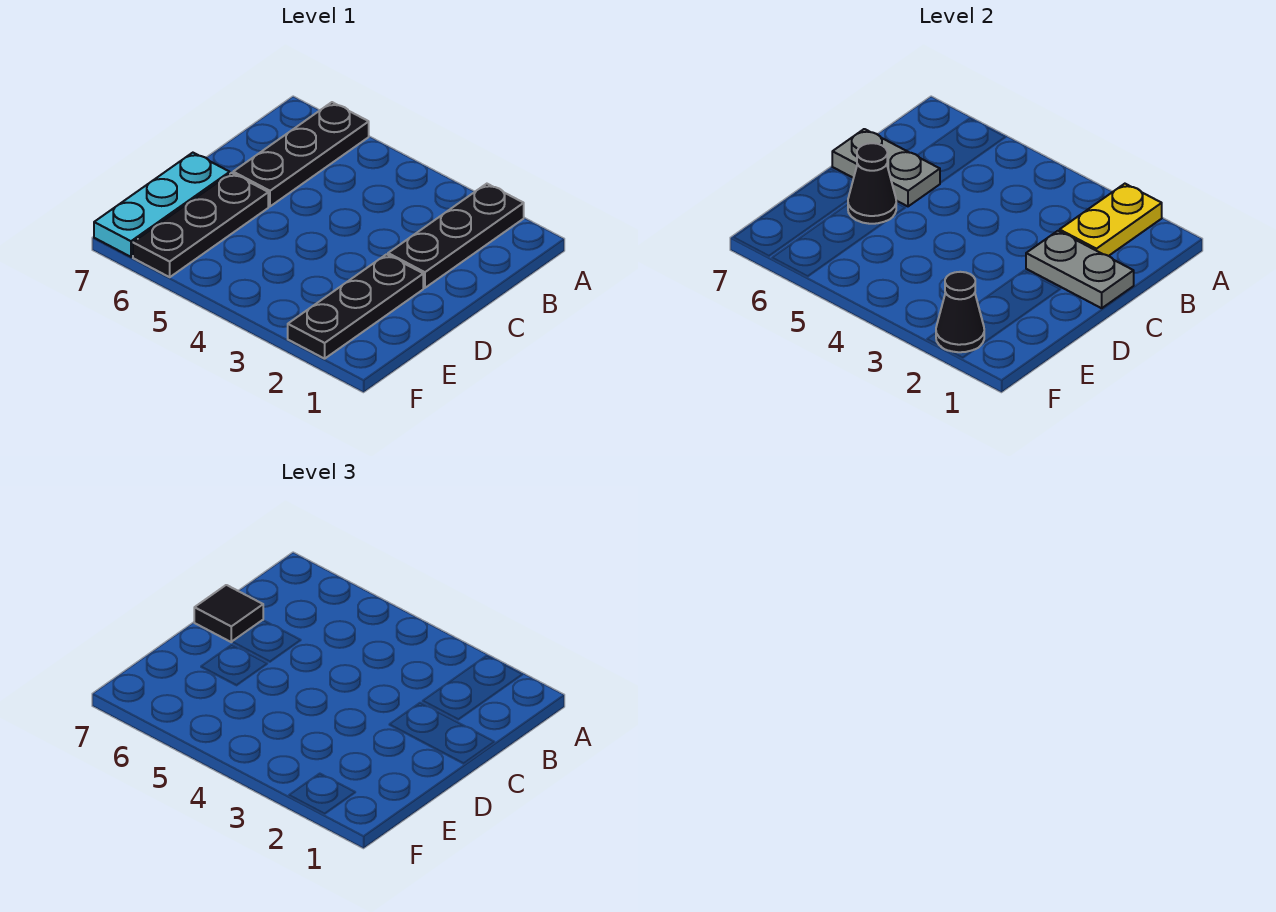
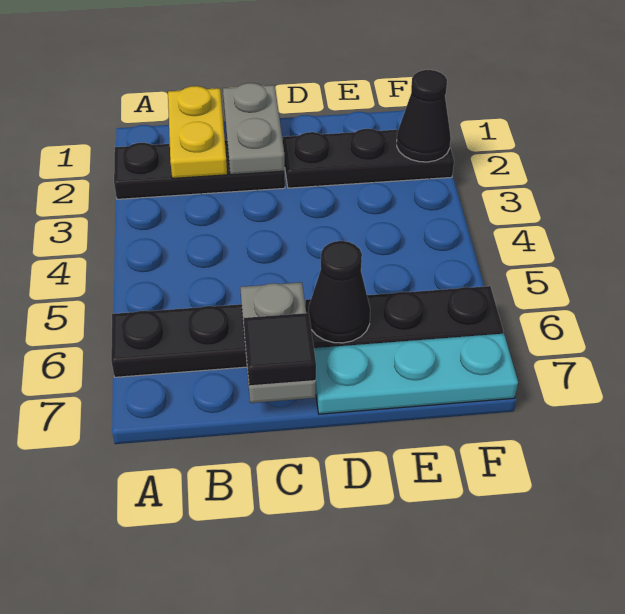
yellow 1x2 plate [1060,184,1162,256] -> yellow 1x2 plate turned to [168,86,227,178]

